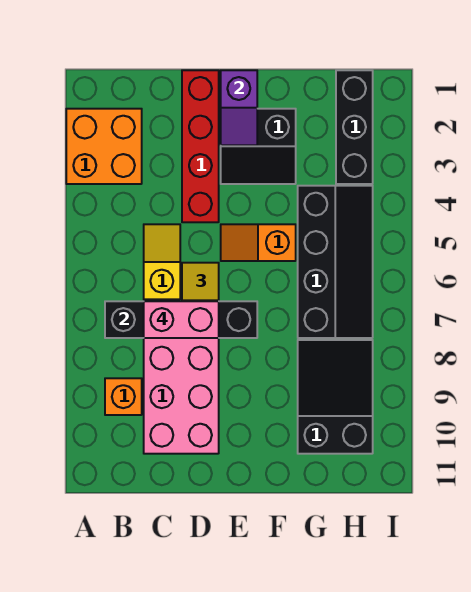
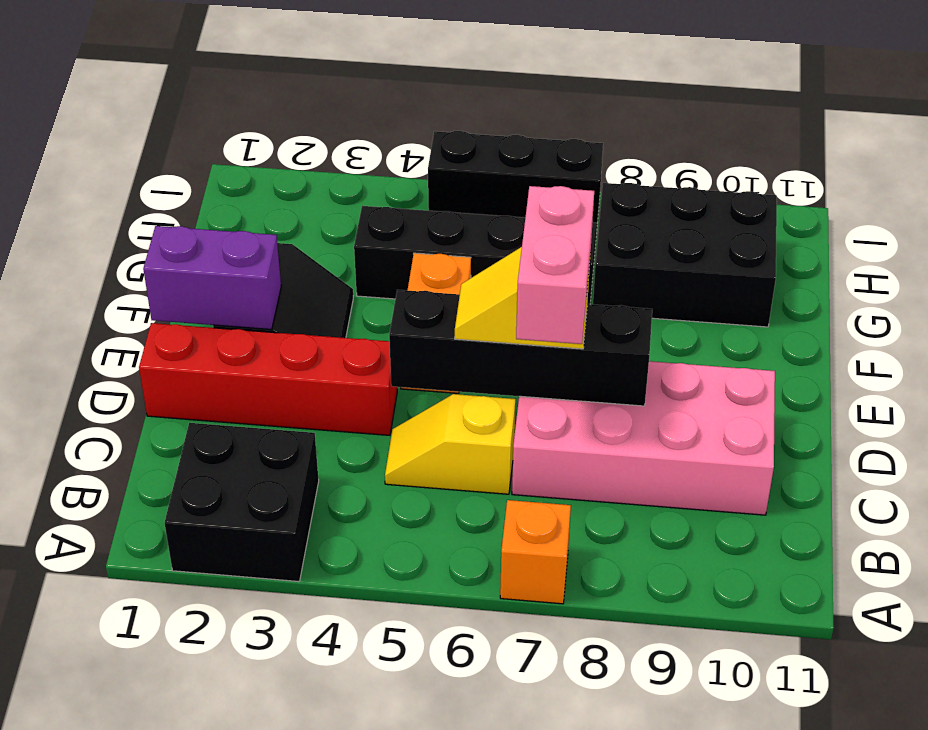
orange 2x2 brick [66,109,142,184] -> black 2x2 brick [165,423,319,582]
black 1x4 brick [105,301,257,338] -> black 1x4 brick turned to [389,290,652,406]
orange 1x1 brick [105,378,142,415] -> orange 1x1 brick moved to [500,500,571,604]
purple 1x2 slope [221,70,257,145] -> purple 1x2 brick [143,226,281,330]
black 2x3 slope [298,340,373,454] -> black 2x3 brick [593,183,777,327]
black 1x3 brick [336,70,373,184] -> black 1x3 brick moved to [428,131,603,223]

